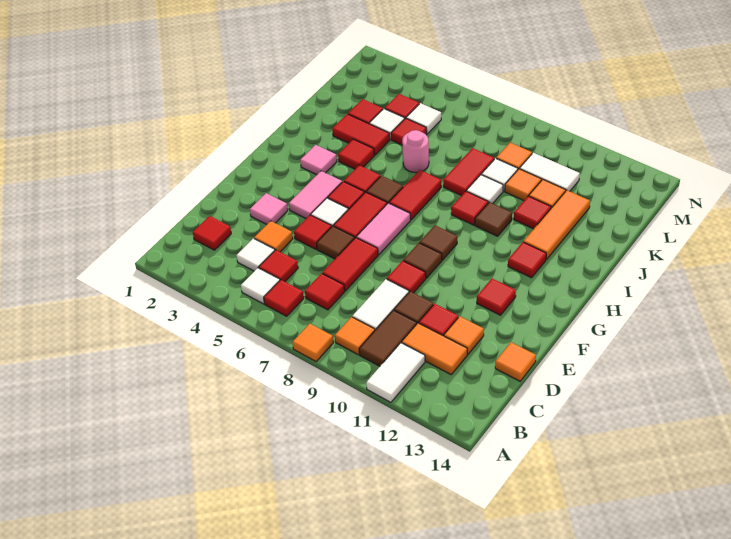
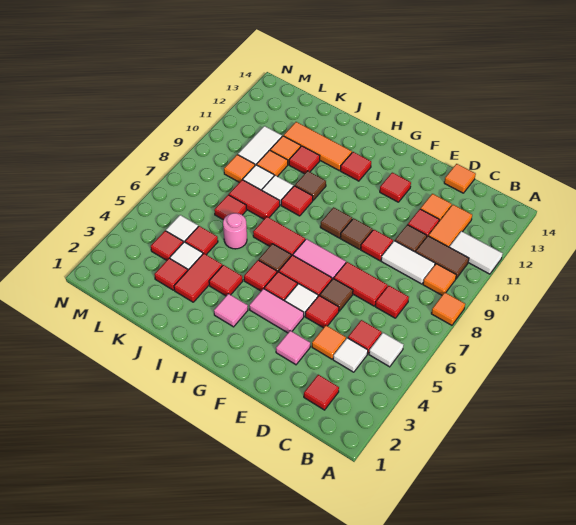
red 1x1 tile [264,280,304,316] -> red 1x1 tile moved to [214,195,247,220]

